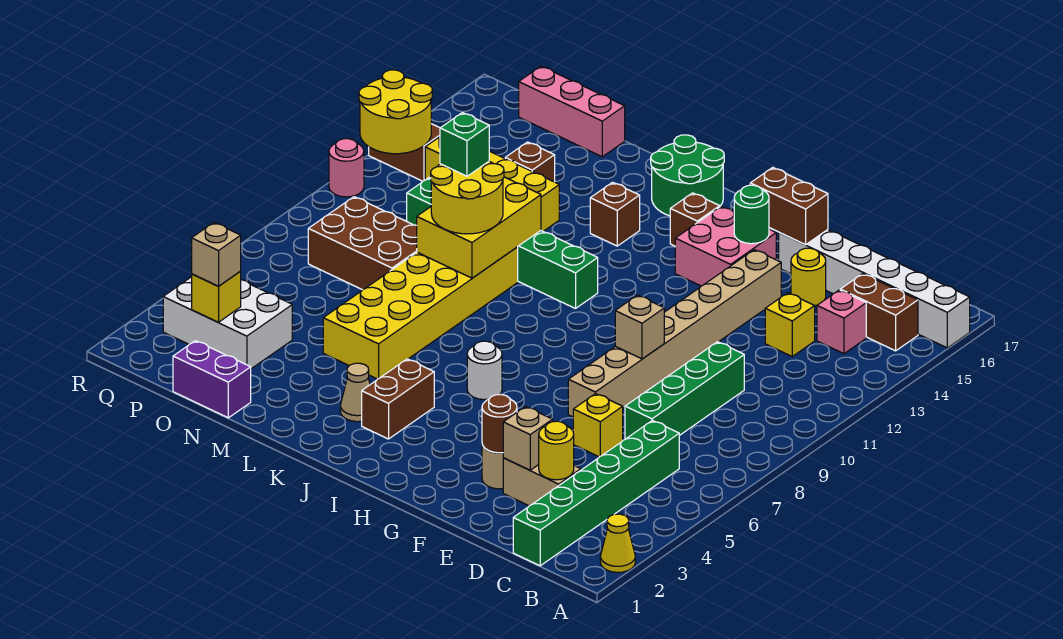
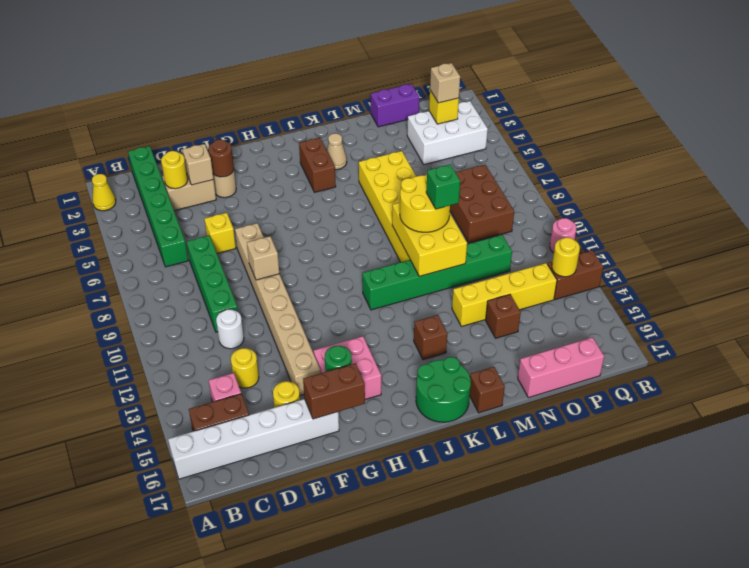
yellow 1x1 brick [765,293,815,356] -> yellow 1x1 round brick [231,348,259,388]
white 1x1 round brick [467,341,502,400] -> white 1x1 round brick moved to [216,310,244,349]
brown 1x1 brick [670,193,720,246] -> brown 1x1 brick moved to [470,367,505,413]
brown 2x3 brick [308,197,417,290] -> brown 2x3 brick turned to [450,165,514,243]
yellow 2x2 round brick [359,70,432,154] -> yellow 1x1 round brick [552,238,580,277]

